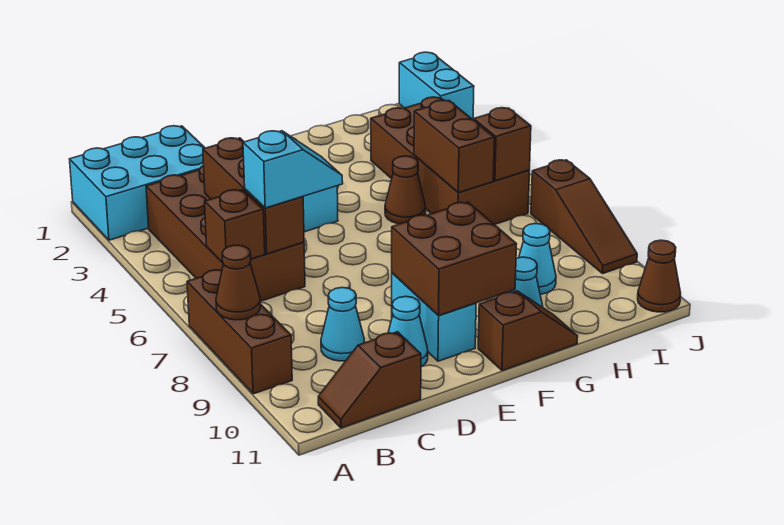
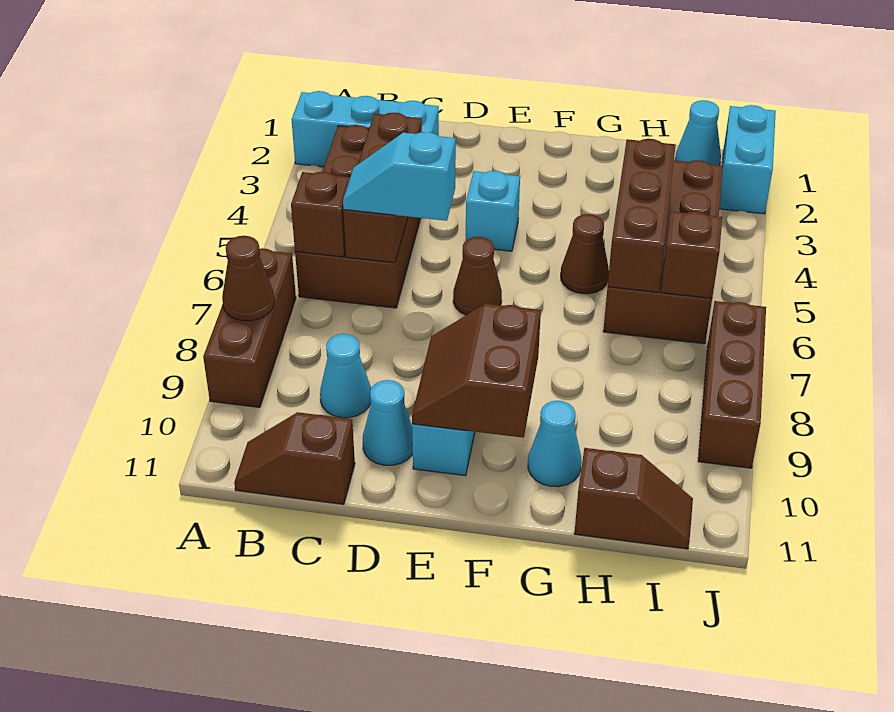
cyan 2x3 brick [70,126,205,240] -> cyan 1x3 brick [291,91,439,167]
cyan 1x2 slope [243,131,343,208] -> cyan 1x2 slope turned to [343,132,456,221]
brown 2x2 brick [392,202,517,316] -> brown 2x2 slope [412,304,541,438]
brown 1x2 slope [478,291,578,371] -> brown 1x2 slope moved to [574,448,693,549]
brown 1x2 brick [414,100,494,193] -> brown 1x3 brick [608,139,676,292]
cyan 1x1 cone [519,224,556,294] -> cyan 1x1 cone moved to [675,100,721,165]
brown 1x3 slope [531,160,637,273] -> brown 1x3 brick [698,301,766,468]
brown 1x1 cone [638,240,681,312] -> brown 1x1 cone moved to [453,237,502,315]

